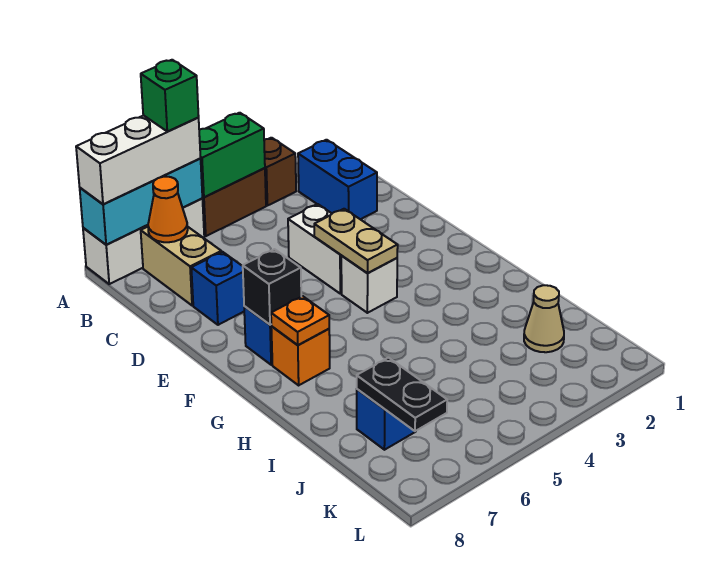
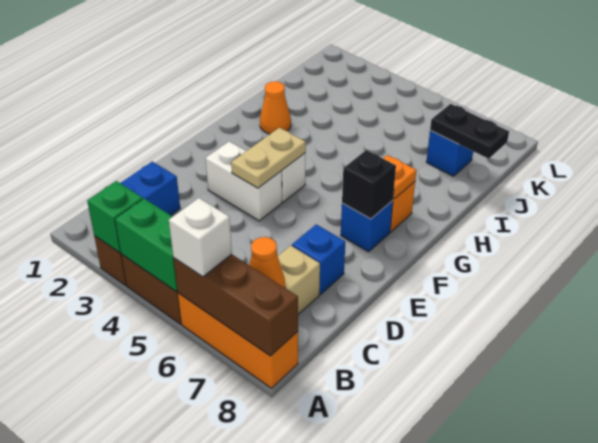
white 1x3 brick [83,199,204,284] -> orange 1x3 brick [178,293,298,388]
cyan 1x3 brick [80,159,202,245] -> brown 1x3 brick [173,254,298,356]
white 1x3 brick [76,115,201,204] -> white 1x1 brick [169,198,232,277]
green 1x1 brick [141,60,199,131] -> green 1x1 brick moved to [87,181,143,253]
white 1x2 brick [288,204,342,294] -> white 1x2 brick turned to [205,141,282,221]
none -> orange 1x1 cone [260,81,291,134]
tan 1x1 cone [524,285,564,352] -> none
black 1x2 plate [357,358,447,431] -> black 1x2 plate turned to [430,104,509,159]

